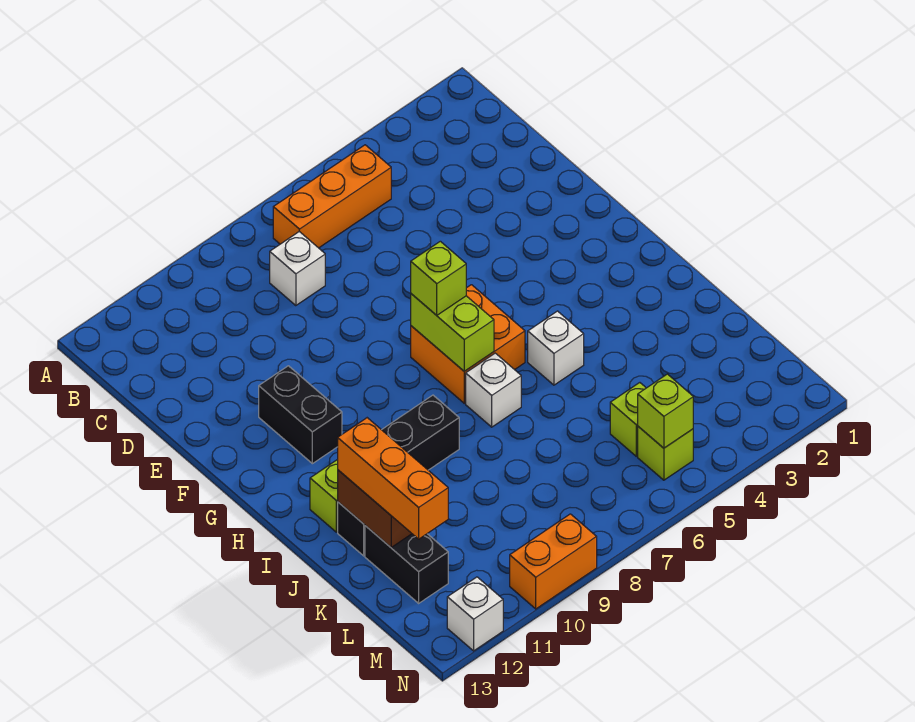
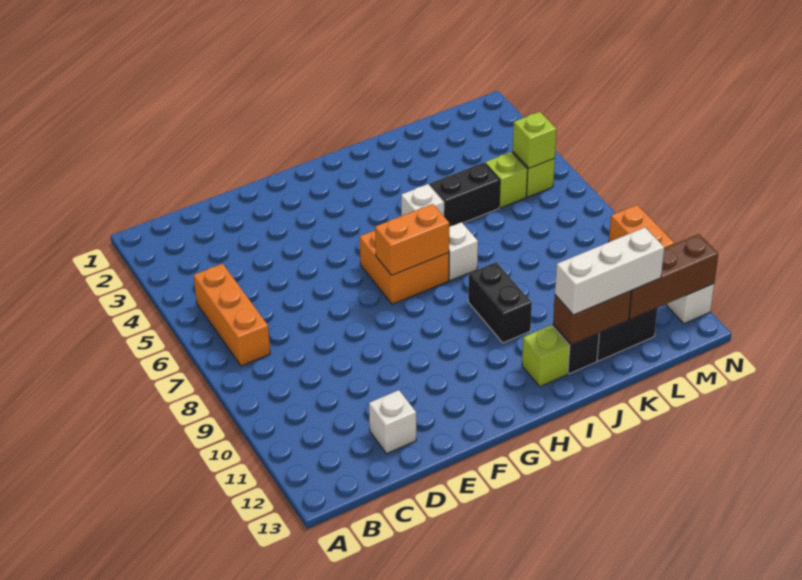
white 1x1 brick [270,232,325,306] -> white 1x1 brick moved to [369,390,416,454]
black 1x2 brick [259,366,342,464] -> black 1x2 brick moved to [429,163,500,227]
lime 1x2 brick [411,294,494,371] -> orange 1x2 brick [375,204,449,275]
lime 1x1 brick [411,241,466,315] -> none
orange 1x3 brick [338,418,448,539] -> white 1x3 brick [555,227,664,315]
none -> brown 1x3 brick [629,234,718,320]

